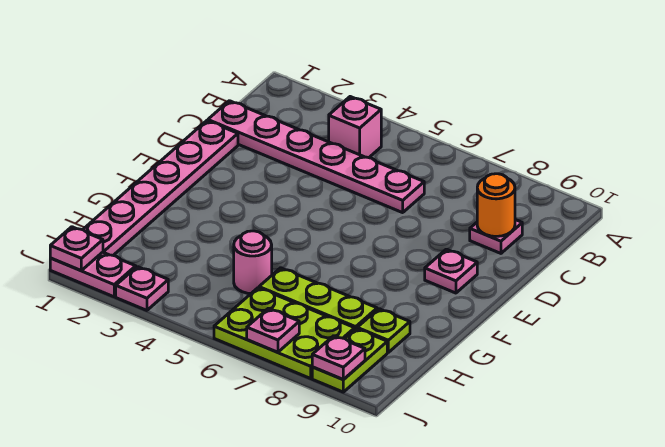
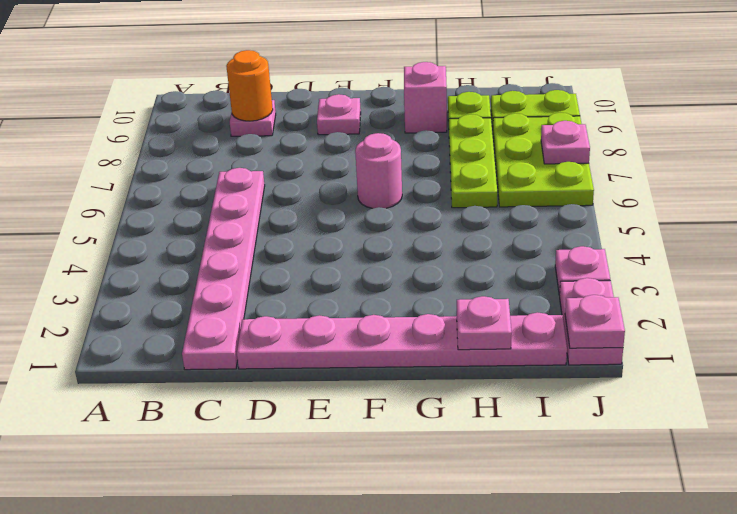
pink 1x1 brick [329,97,381,158] -> pink 1x1 brick moved to [404,62,447,133]
pink 1x1 round brick [234,231,272,294] -> pink 1x1 round brick moved to [355,133,402,208]
pink 1x1 plate [312,336,365,380] -> pink 1x1 plate moved to [457,296,512,350]

